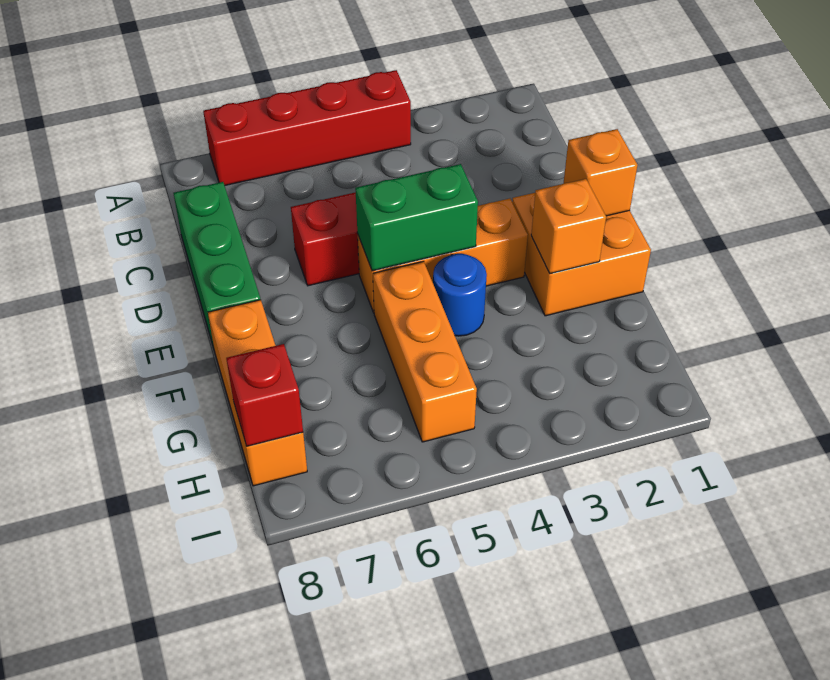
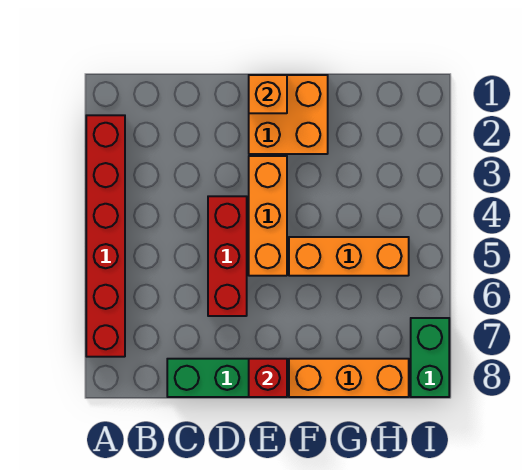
red 1x4 brick [203,70,411,186] -> red 1x6 brick [86,115,125,357]
green 1x2 brick [355,164,478,271] -> green 1x2 brick moved to [411,318,449,397]
orange 1x1 brick [531,179,606,273] -> none
blue 1x1 round brick [433,254,487,336] -> none
red 1x1 brick [226,344,303,446] -> red 1x1 brick moved to [249,359,287,397]

